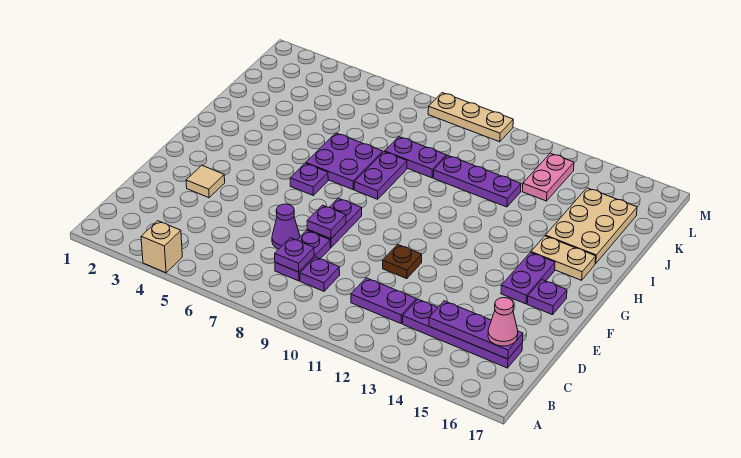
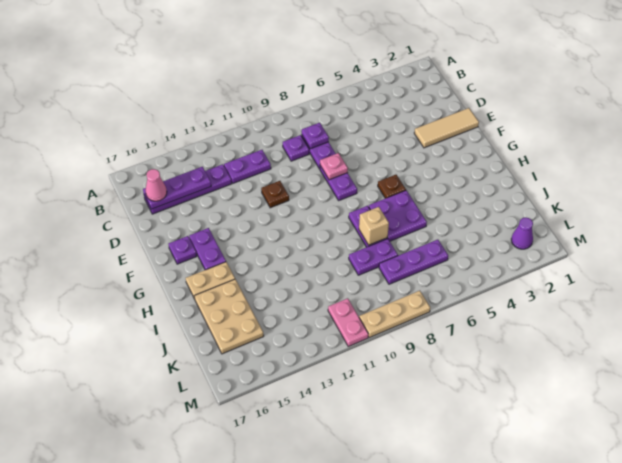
tan 1x1 brick [141,221,182,273] -> tan 1x1 brick moved to [359,207,389,245]
purple 1x1 cone [272,204,300,249] -> purple 1x1 cone moved to [511,217,533,249]
tan 1x1 tile [186,165,225,198] -> tan 1x3 tile [414,108,479,148]
purple 1x1 plate [307,205,346,239] -> pink 1x1 plate [320,153,348,180]
purple 1x1 plate [290,163,328,195] -> brown 1x1 plate [378,175,406,198]
purple 1x3 plate [433,155,521,207] -> purple 1x3 plate moved to [379,240,448,284]
pink 1x2 plate [522,153,574,201] -> pink 1x2 plate moved to [328,298,368,346]

